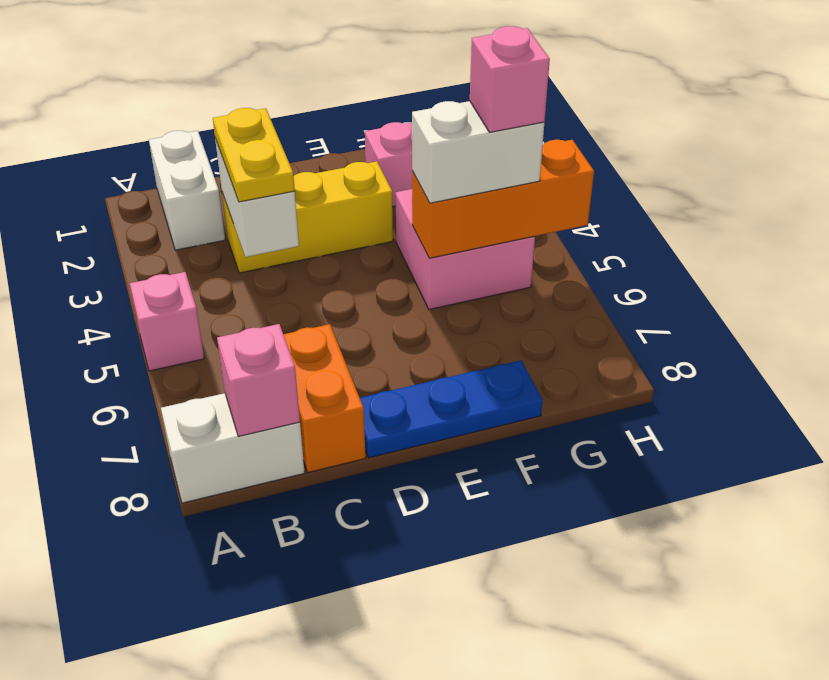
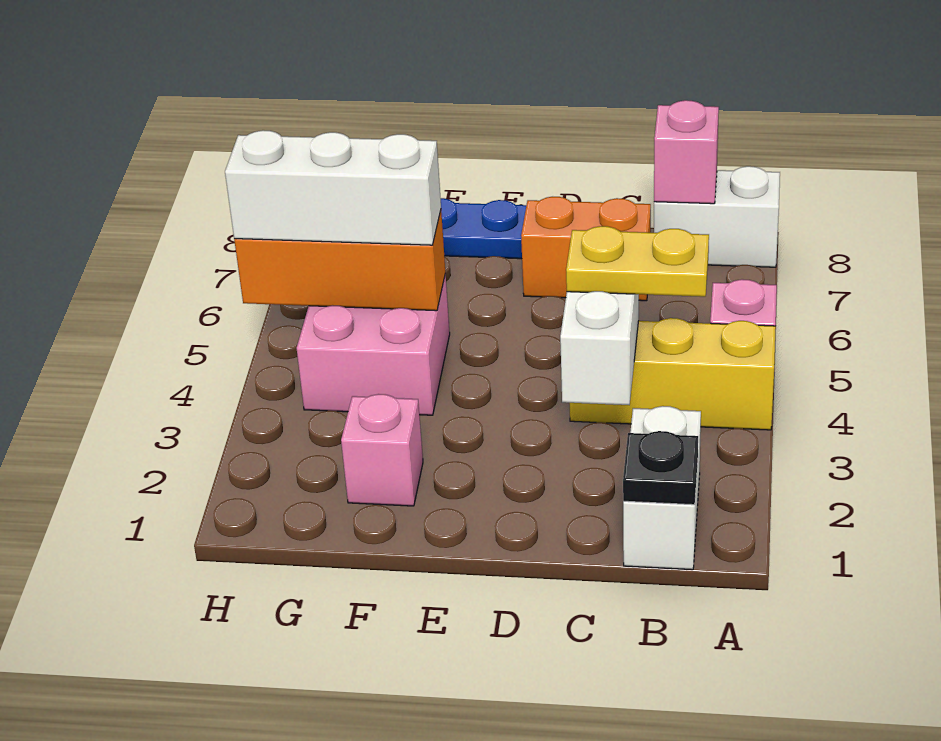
none -> black 1x1 plate [623,431,698,505]
yellow 1x3 brick [222,161,393,273] -> yellow 1x3 brick moved to [570,318,776,430]
yellow 1x2 plate [213,108,295,202] -> yellow 1x2 plate turned to [566,226,709,297]
orange 1x2 brick [283,324,366,472] -> orange 1x2 brick turned to [521,197,651,301]
white 1x2 brick [412,101,544,203] -> white 1x3 brick [225,130,441,245]
pink 1x1 brick [470,26,550,132] -> none

